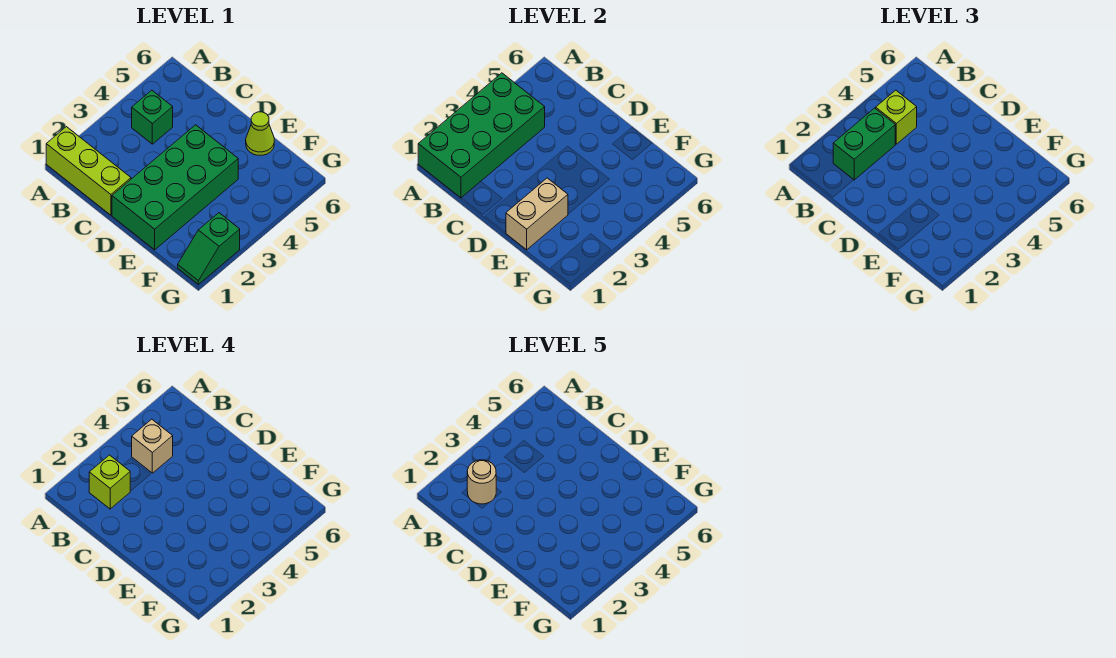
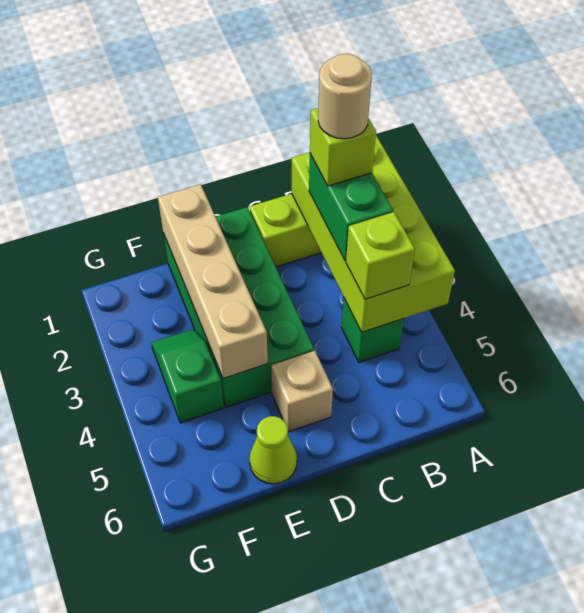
green 2x4 brick [418,73,545,198] -> lime 2x4 brick [292,136,455,332]
tan 1x1 brick [132,419,173,473] -> tan 1x1 brick moved to [271,351,333,432]
tan 1x2 brick [506,178,568,250] -> tan 1x4 brick [158,184,268,379]
green 1x2 slope [178,213,240,284] -> green 1x2 slope moved to [151,329,224,423]

